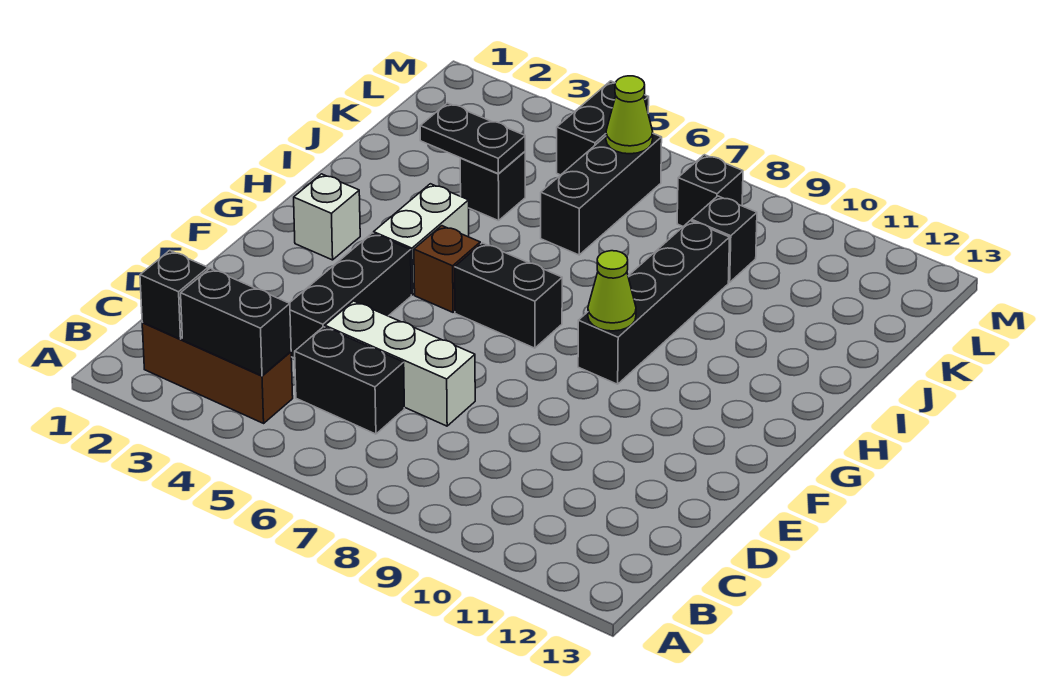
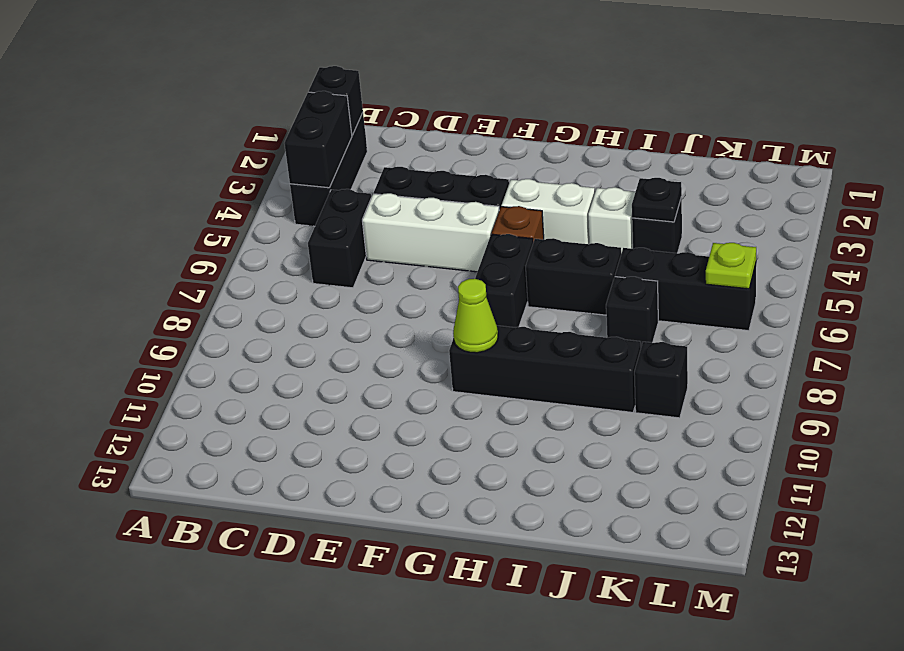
brown 1x3 brick [142,323,293,423] -> black 1x3 brick [290,113,367,226]
white 1x3 brick [325,301,475,426] -> white 1x3 brick turned to [362,193,499,272]
white 1x1 brick [294,174,360,260] -> white 1x1 brick moved to [588,187,635,253]
black 1x2 plate [420,103,525,174] -> black 1x1 plate [632,178,682,222]
black 1x2 brick [557,81,649,175] -> black 1x2 brick moved to [526,238,621,315]
lime 1x1 cone [606,76,653,154] -> lime 1x1 plate [706,243,756,289]
black 1x1 brick [677,155,743,226] -> black 1x1 brick moved to [606,277,658,346]

